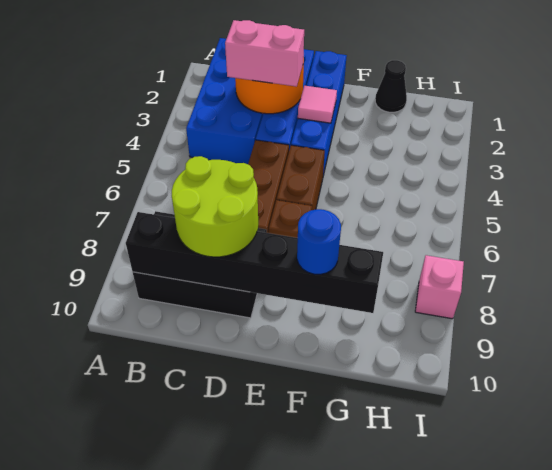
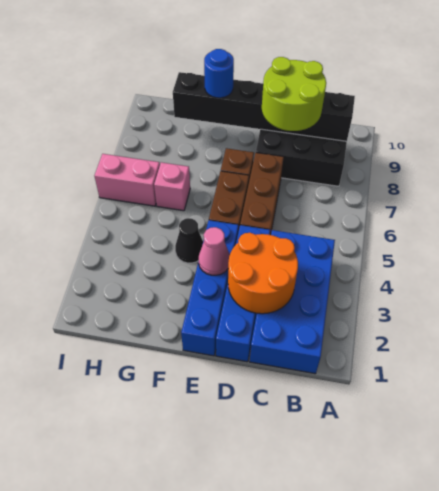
pink 1x2 brick [225,20,304,87] -> pink 1x2 brick moved to [95,154,160,206]
pink 1x1 tile [298,86,337,123] -> pink 1x1 cone [199,227,230,275]
black 1x1 cone [375,60,407,112] -> black 1x1 cone moved to [175,218,203,263]
pink 1x1 brick [415,255,464,319] -> pink 1x1 brick moved to [154,162,190,211]

